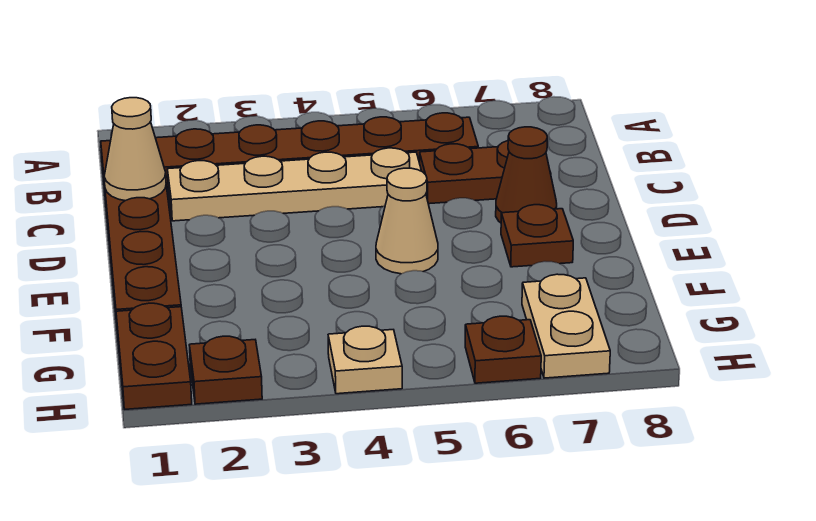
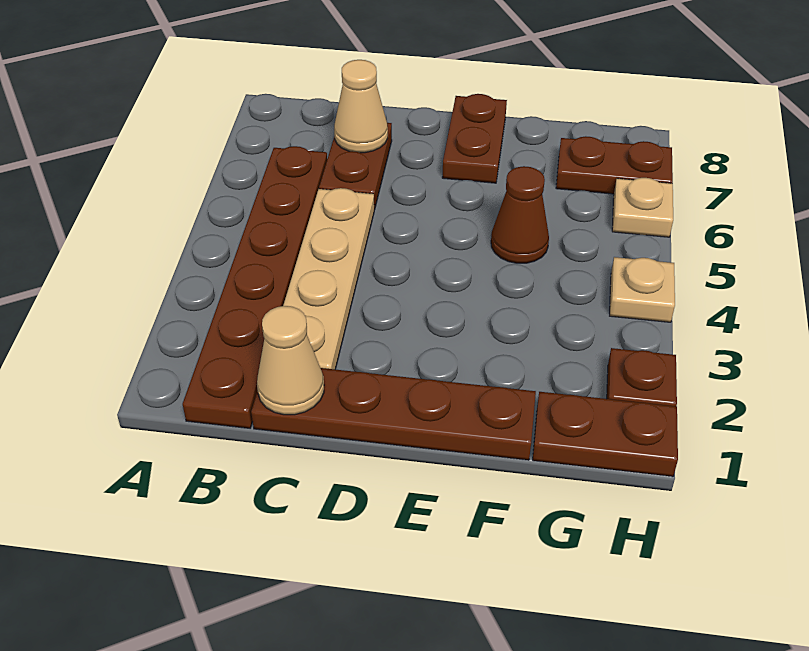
brown 1x1 cone [496,127,557,223] -> brown 1x1 cone moved to [491,166,549,263]
tan 1x1 cone [376,168,438,274] -> tan 1x1 cone moved to [334,60,388,153]
brown 1x1 plate [501,205,573,267] -> brown 1x2 plate [442,94,507,183]
tan 1x2 plate [522,274,610,378] -> brown 1x2 plate [556,136,673,194]
brown 1x1 plate [465,316,541,383] -> tan 1x1 plate [612,178,673,237]

